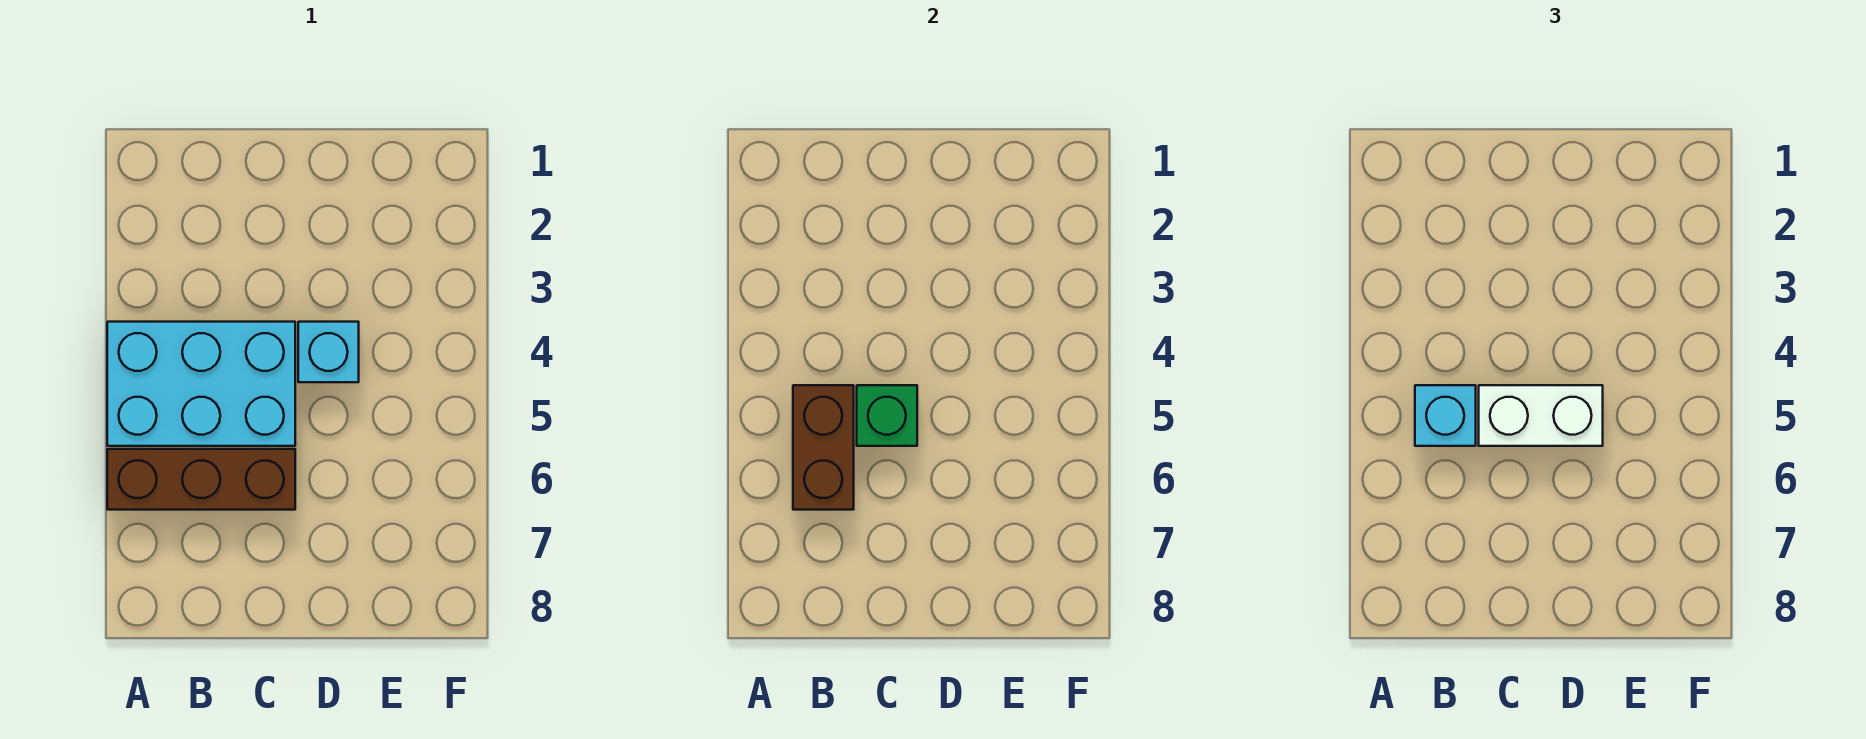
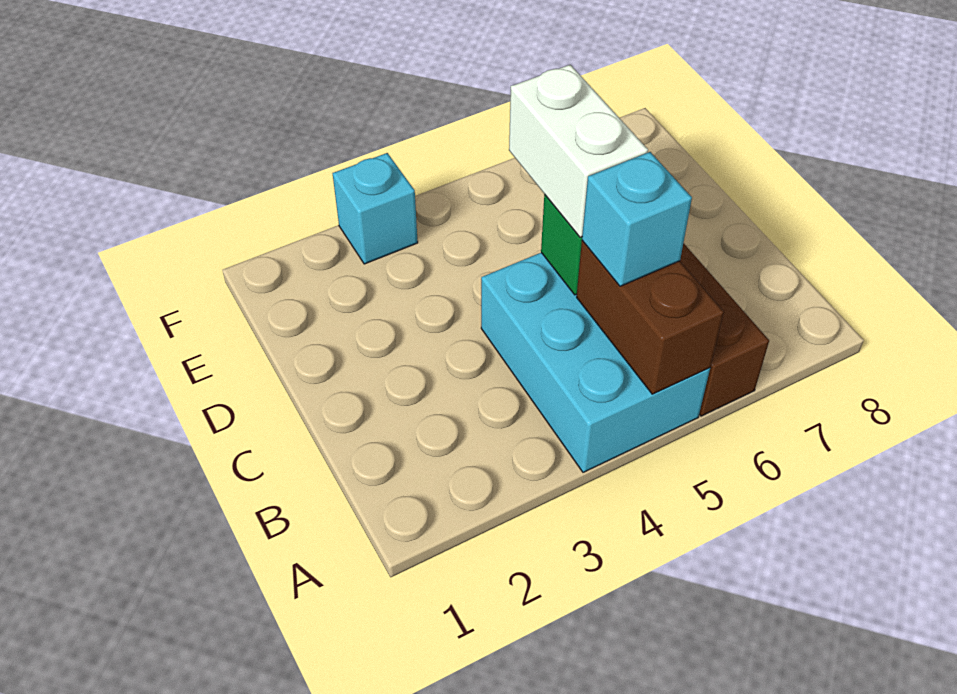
brown 1x2 brick [793,385,854,510] -> brown 1x2 brick turned to [577,241,724,394]
cyan 1x1 brick [298,322,359,382] -> cyan 1x1 brick moved to [333,153,418,264]

